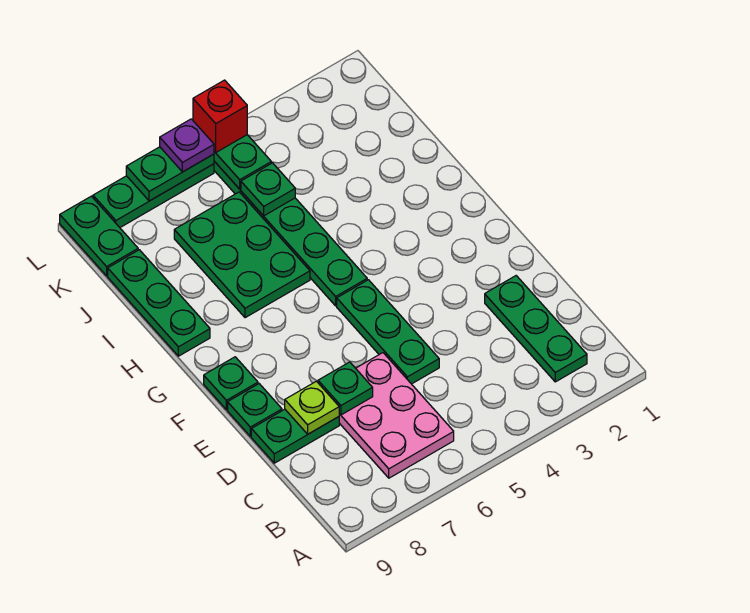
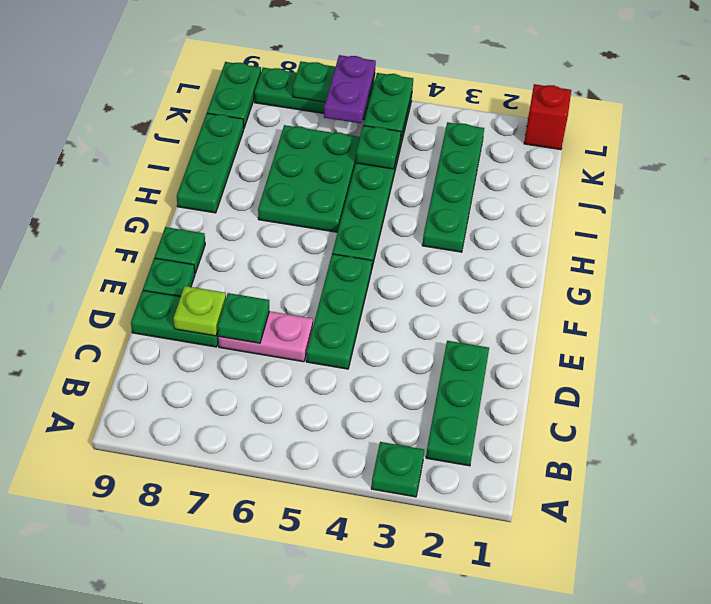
none -> green 1x1 plate [371,442,424,497]
pink 2x3 plate [339,353,454,478] -> pink 1x2 plate [218,311,313,362]
none -> green 1x4 plate [422,122,484,252]
red 1x1 brick [193,80,247,152] -> red 1x1 brick moved to [524,84,571,150]
purple 1x1 plate [160,119,214,172] -> purple 1x2 plate [324,55,376,123]

